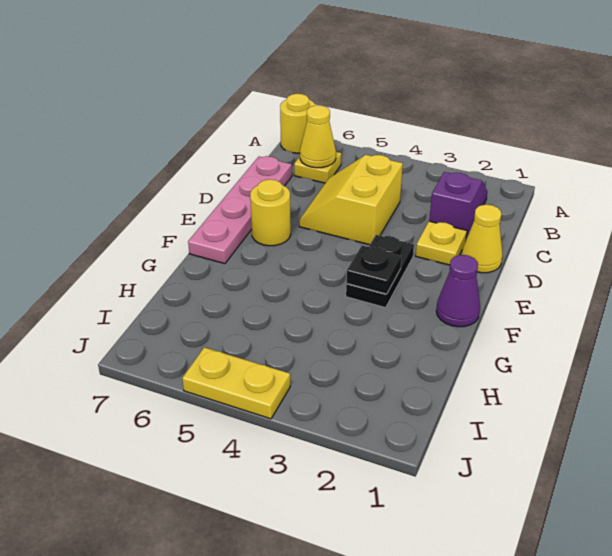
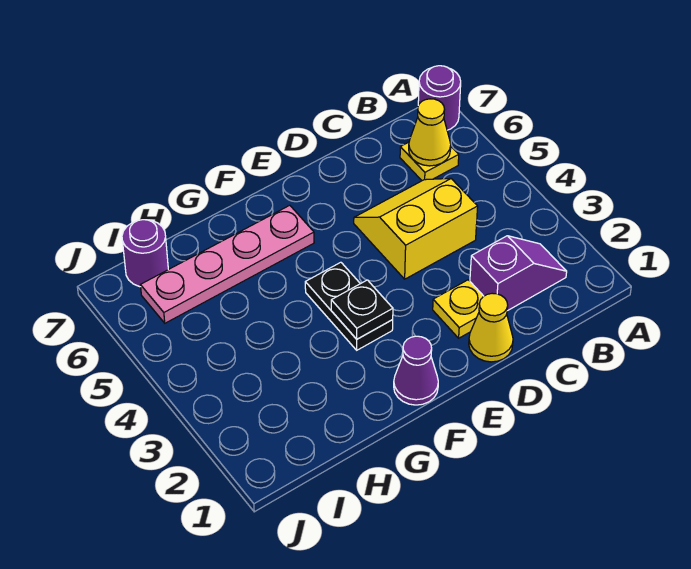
yellow 1x1 round brick [280,94,315,153] -> purple 1x1 round brick [418,66,461,130]
pink 1x4 plate [188,156,292,264] -> pink 1x4 plate moved to [140,205,314,323]
black 1x2 plate [346,235,414,308] -> black 1x2 plate turned to [305,262,393,350]
yellow 1x1 round brick [250,179,291,246] -> none
none -> purple 1x1 round brick [122,220,168,287]
yellow 1x2 plate [182,347,290,419] -> none

